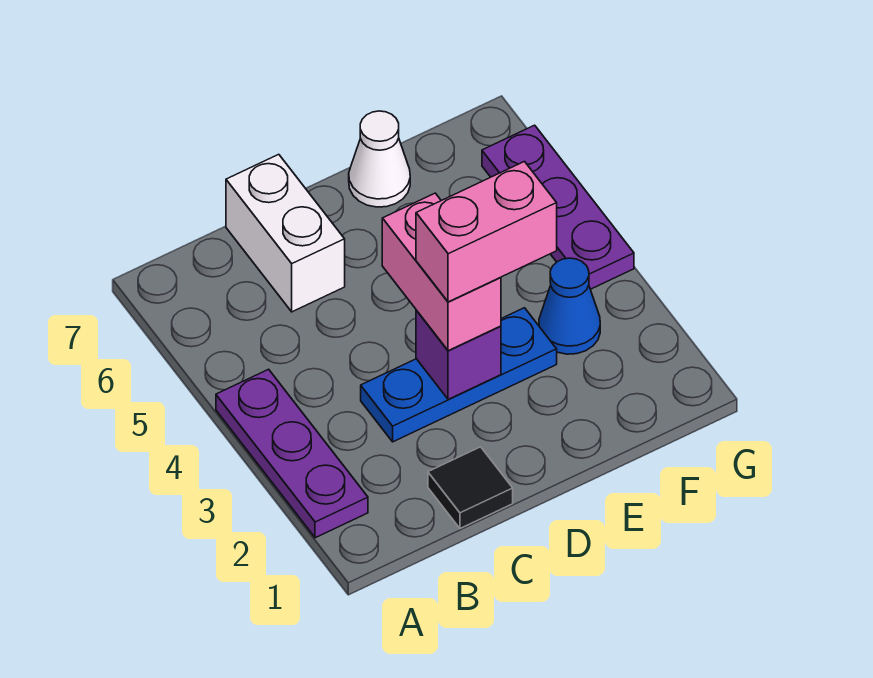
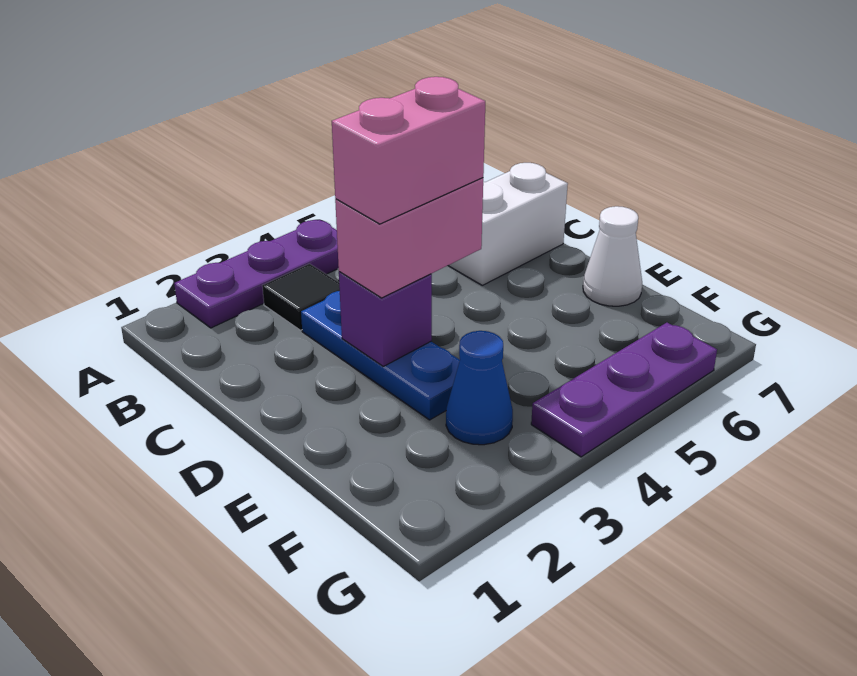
black 1x1 tile [428,447,513,528] -> black 1x1 tile moved to [262,264,340,330]
pink 1x2 brick [416,162,557,302] -> pink 1x2 brick turned to [332,77,485,224]

